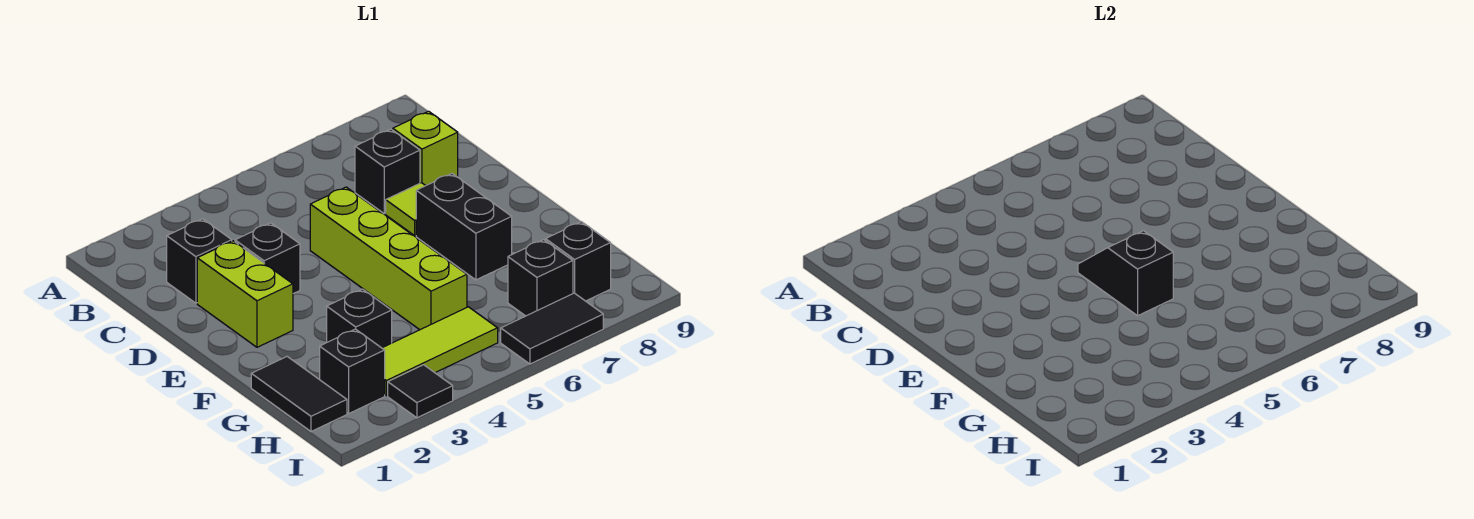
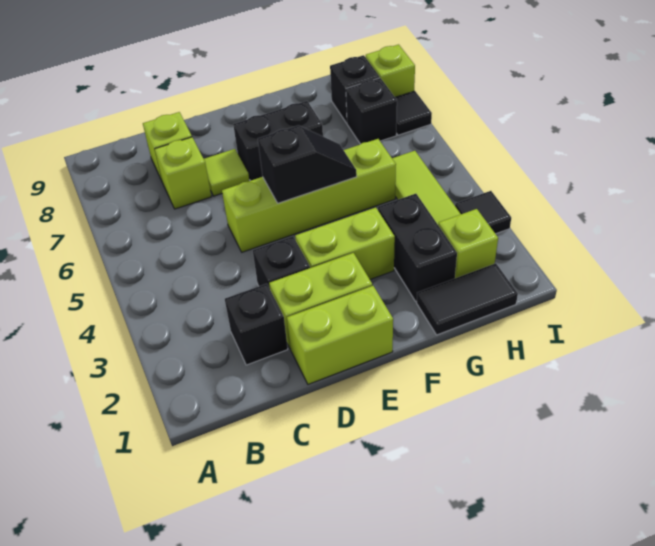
black 1x1 brick [355,129,420,214] -> lime 1x1 brick [155,137,212,209]
none -> lime 1x2 brick [287,286,393,384]
none -> lime 1x2 brick [295,207,395,279]
black 1x2 slope [1078,231,1173,316] -> black 1x2 slope turned to [258,125,357,203]
black 1x1 brick [327,289,392,348] -> black 1x2 brick [378,194,457,301]
black 1x1 brick [320,329,385,413] -> lime 1x1 brick [438,209,498,278]
black 1x2 tile [501,293,603,364] -> black 1x1 tile [395,91,432,135]
none -> lime 1x1 brick [366,45,415,97]

